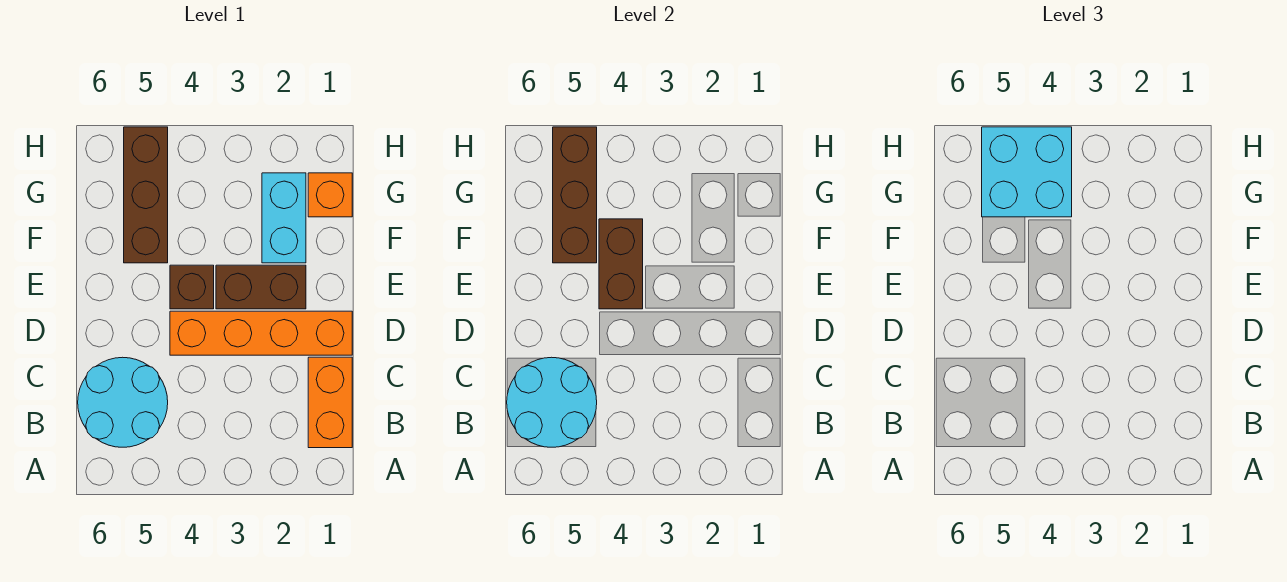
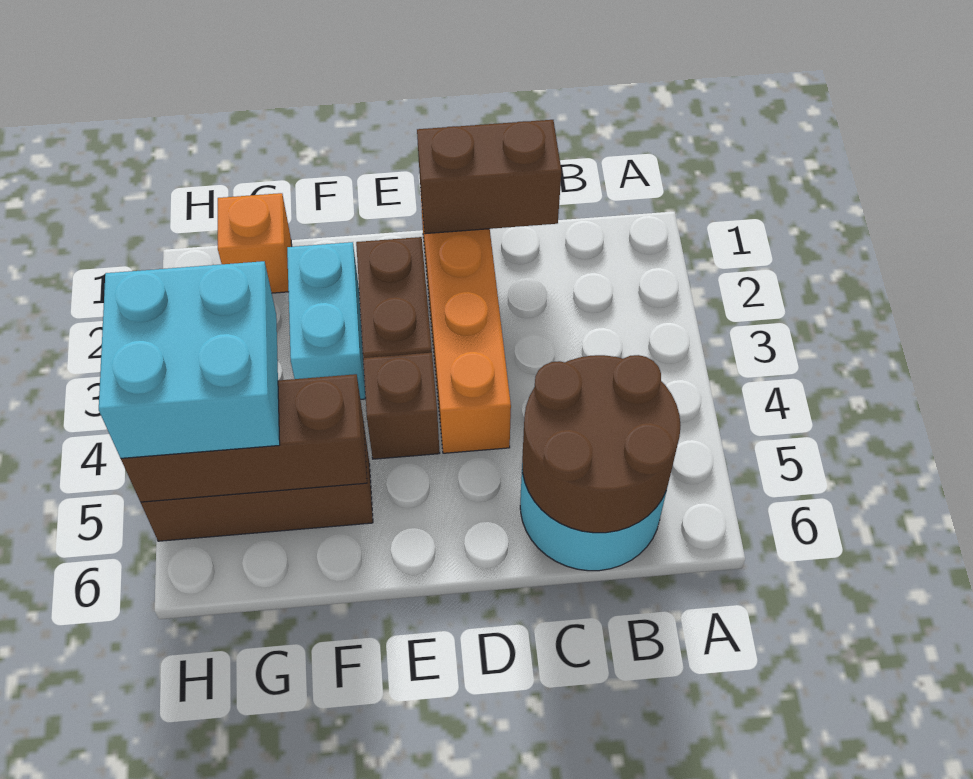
orange 1x2 brick [308,357,352,448] -> none
cyan 2x2 round brick [507,357,597,447] -> brown 2x2 round brick [522,355,681,533]
brown 1x2 brick [599,219,643,309] -> brown 1x2 brick moved to [417,120,562,234]
cyan 1x2 brick [262,173,306,263] -> cyan 1x2 brick turned to [287,242,366,399]

